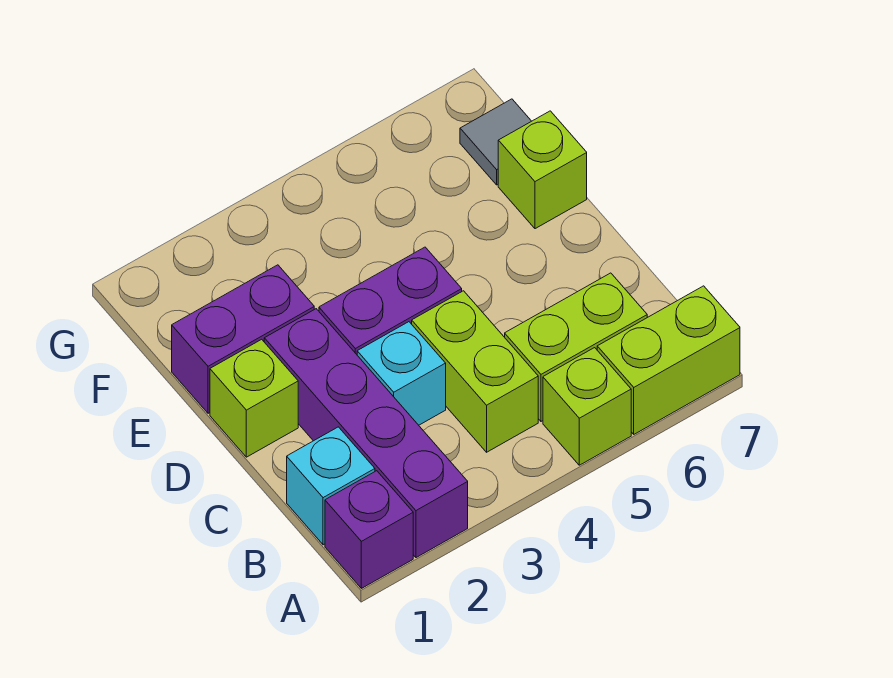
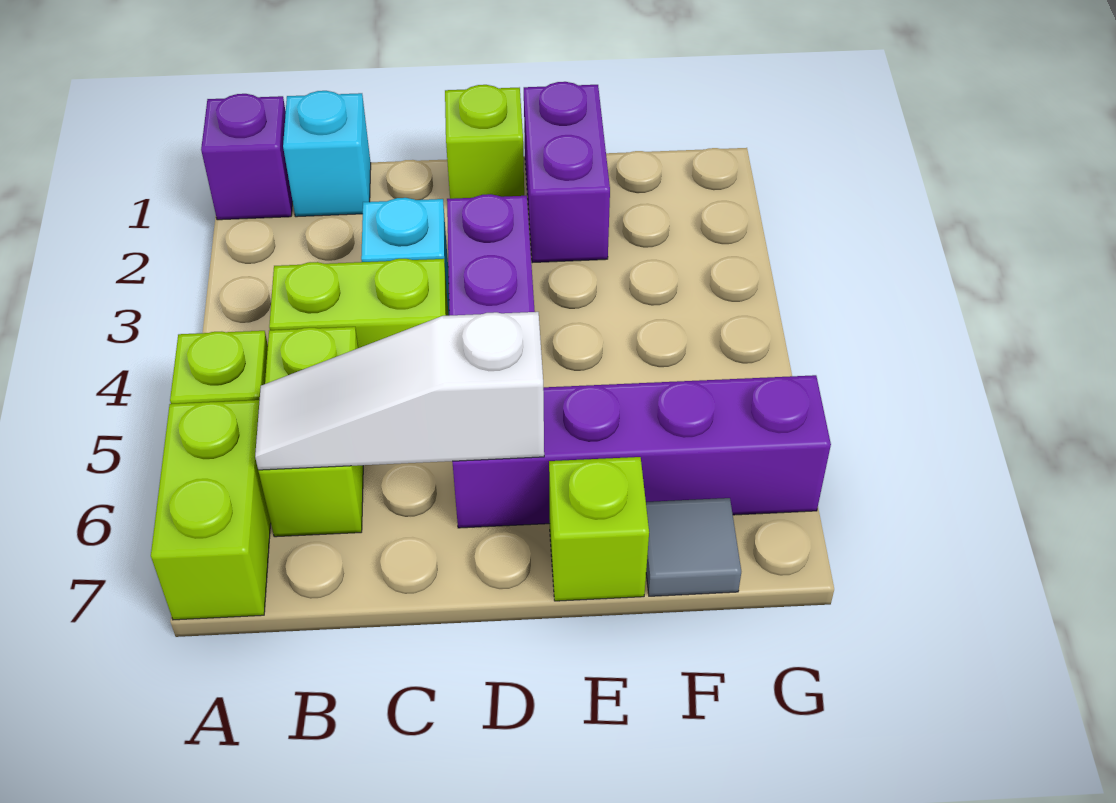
purple 1x4 brick [264,309,468,558] -> purple 1x4 brick moved to [452,375,831,528]
none -> white 1x3 slope [255,312,544,470]

